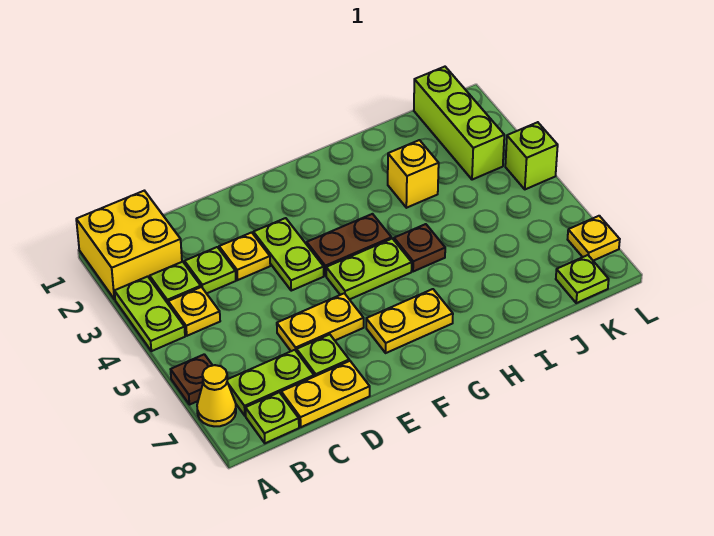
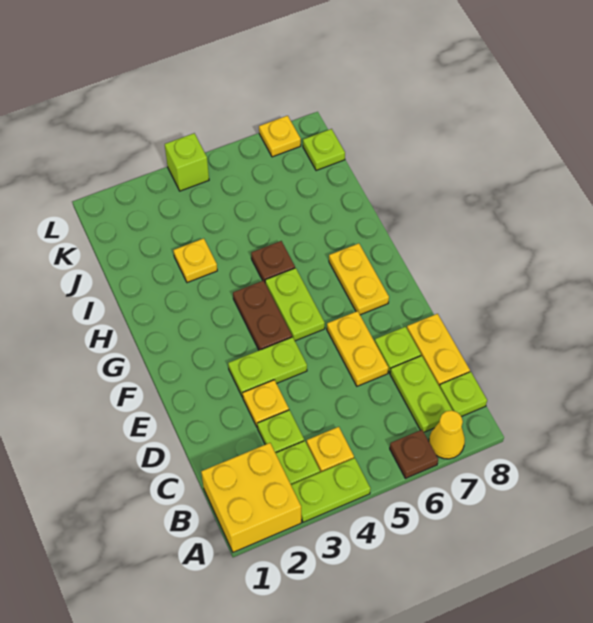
yellow 1x1 brick [388,140,439,208] -> yellow 1x1 plate [173,238,217,283]
lime 1x3 brick [414,67,504,180] -> none

